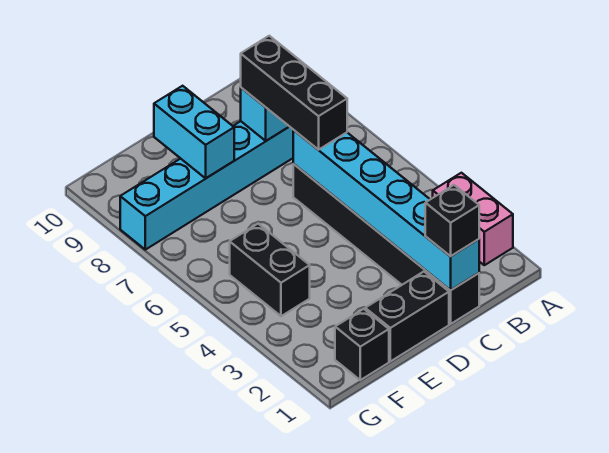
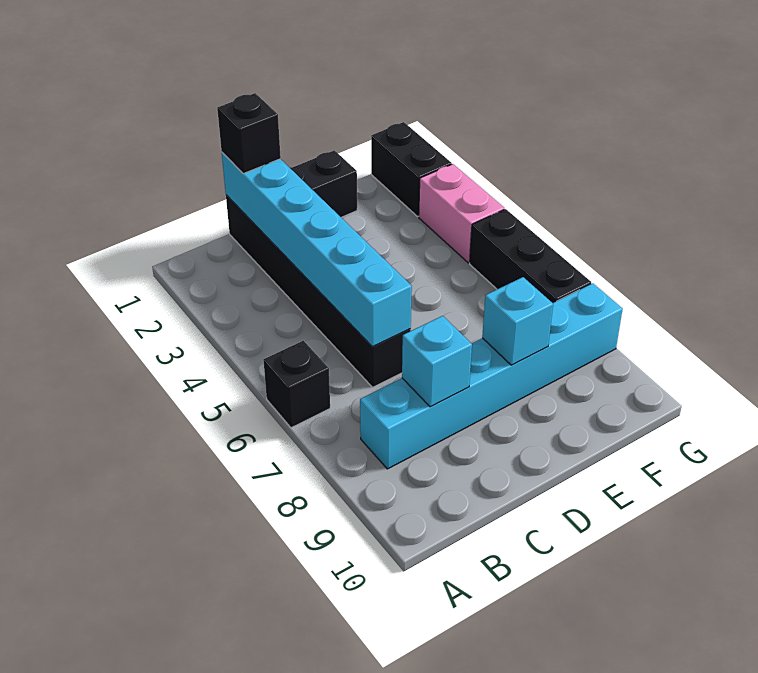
pink 1x2 brick [433,173,513,265] -> pink 1x2 brick moved to [419,164,504,263]
black 1x3 brick [241,36,347,150] -> black 1x3 brick moved to [470,209,591,303]
cyan 1x2 brick [154,86,234,178] -> cyan 1x1 brick [482,277,553,365]
black 1x1 brick [335,309,389,380] -> black 1x1 brick moved to [263,341,330,428]
black 1x2 brick [230,224,310,316] -> black 1x2 brick moved to [371,122,452,216]

